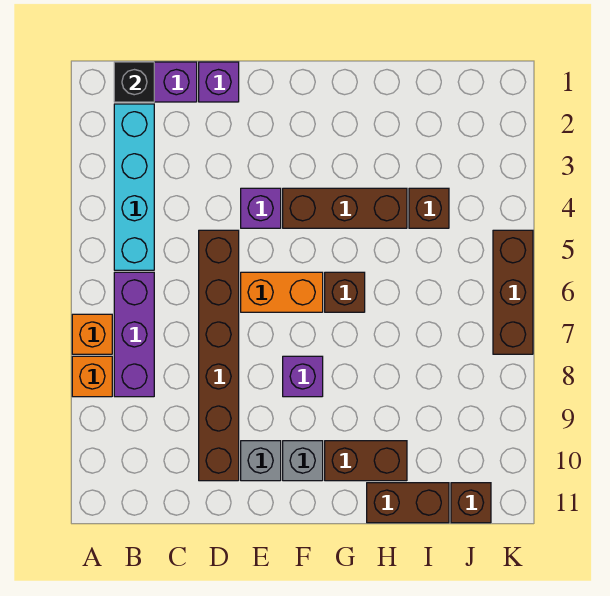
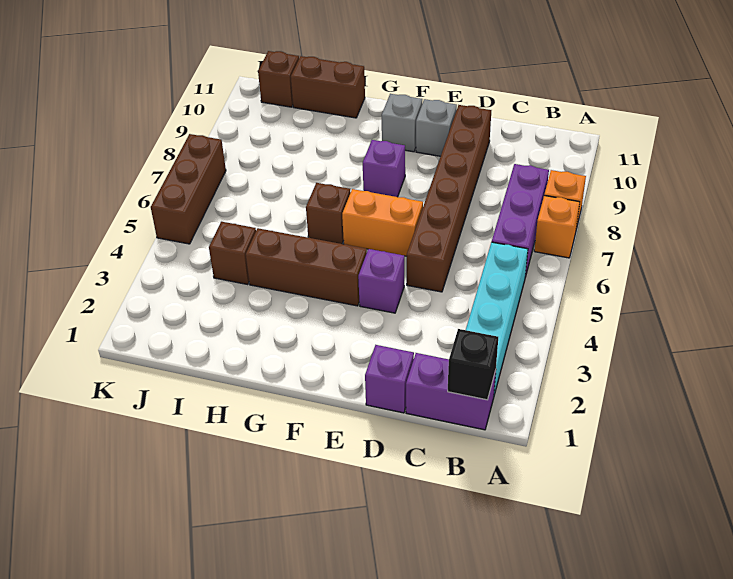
brown 1x2 brick [325,441,407,481] -> none

